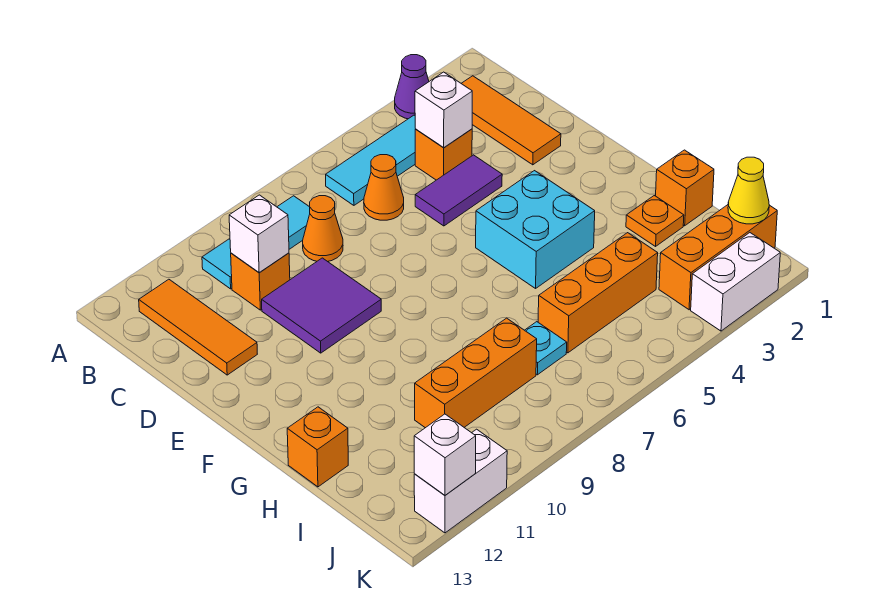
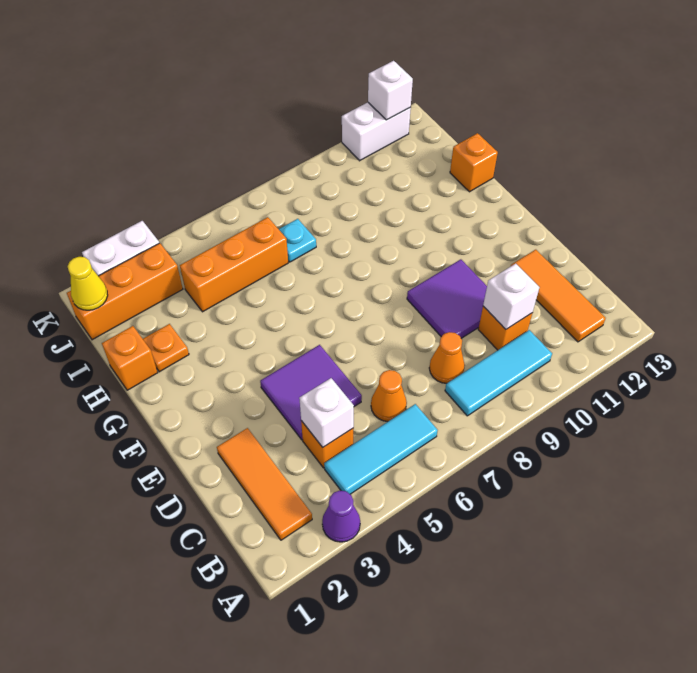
purple 1x2 tile [415,155,502,226] -> purple 2x2 tile [260,345,362,440]
cyan 2x2 brick [476,171,595,288] -> none
orange 1x3 brick [415,318,537,428] -> none

